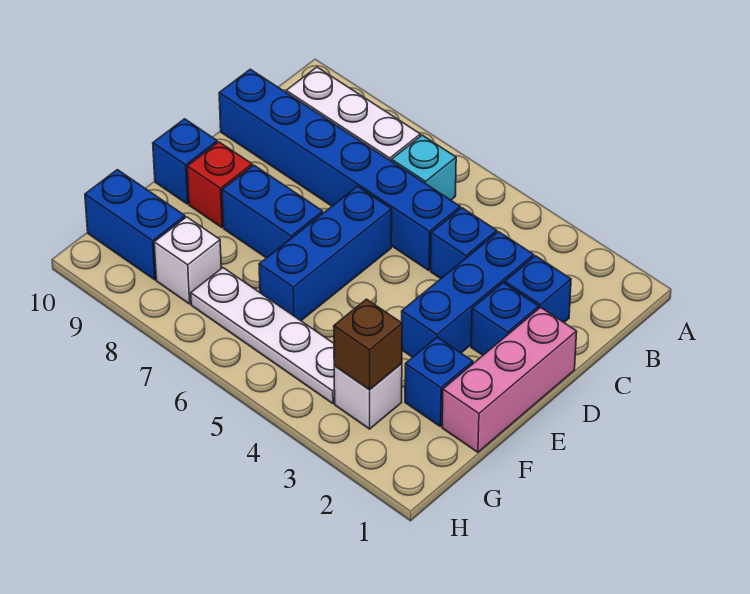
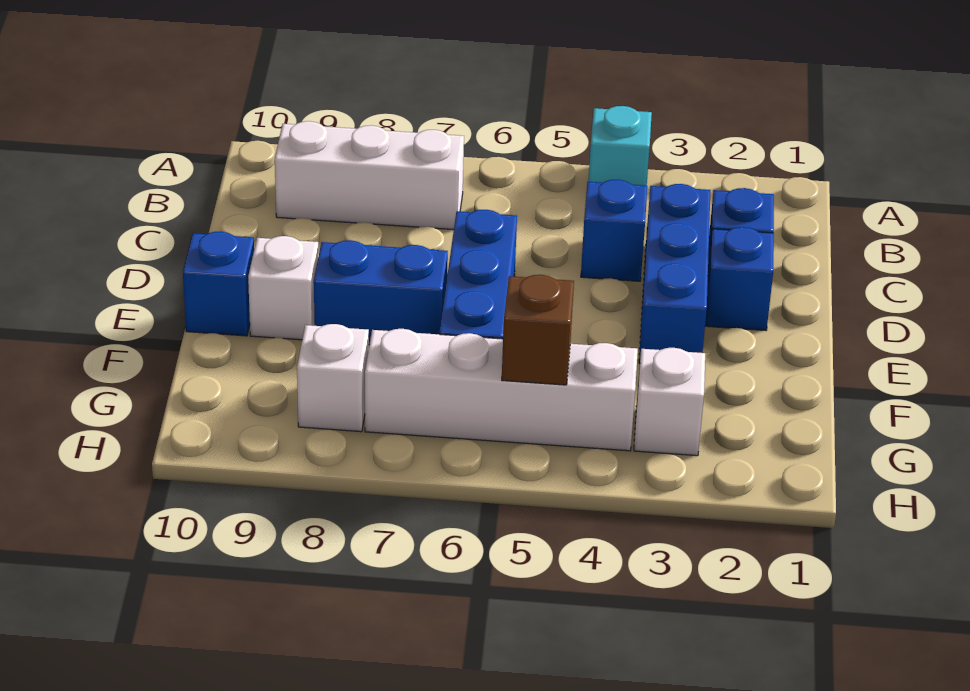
cyan 1x1 brick [392,135,456,200] -> cyan 1x1 brick moved to [588,106,652,186]
blue 1x6 brick [219,69,460,271] -> none
pink 1x3 brick [442,307,577,452] -> none
red 1x1 brick [187,142,252,228] -> white 1x1 brick [248,236,319,340]
blue 1x1 brick [405,337,473,426] -> none
brown 1x1 brick [334,299,402,390] -> brown 1x1 brick moved to [502,275,574,385]
white 1x4 plate [191,268,335,404] -> white 1x4 brick [365,329,638,451]
blue 1x2 brick [85,170,185,280] -> none

